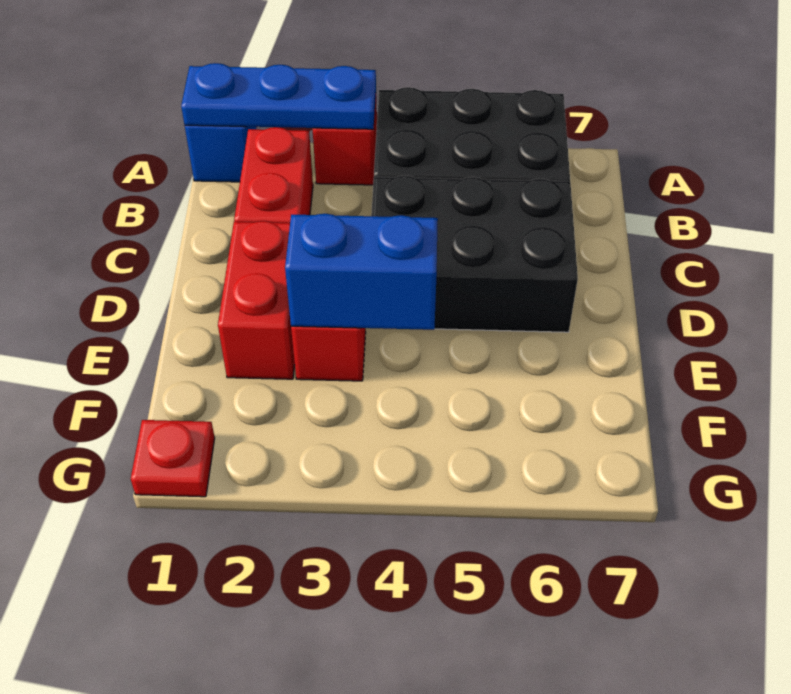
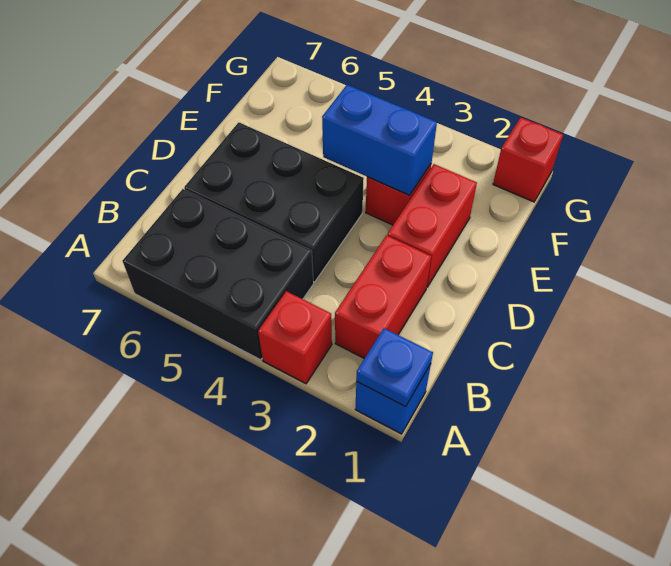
blue 1x3 plate [181,63,376,129] -> blue 1x1 plate [356,328,433,407]
red 1x1 plate [131,420,215,497] -> red 1x1 brick [493,117,563,202]

